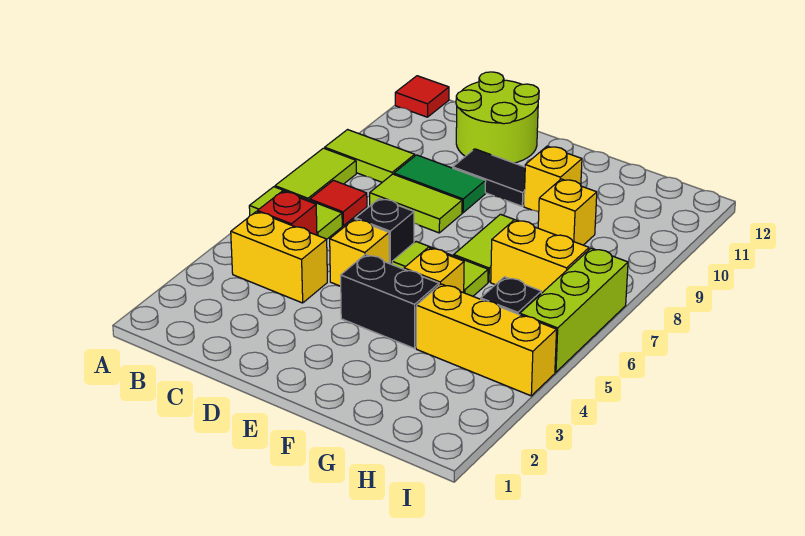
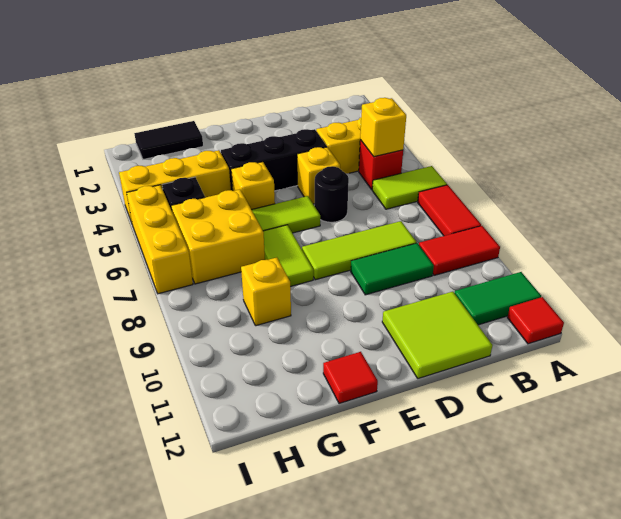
lime 1x2 tile [275,148,356,200] -> red 1x2 tile [418,185,481,236]
lime 1x2 tile [325,130,415,182] -> red 1x2 tile [419,226,500,275]
none -> green 1x2 tile [455,272,541,325]
red 1x1 tile [310,180,367,226] -> red 1x1 tile moved to [323,352,378,404]
lime 1x2 tile [370,174,462,233] -> lime 1x3 tile [302,221,417,280]
lime 2x2 round brick [456,72,539,163] -> lime 2x2 tile [382,292,493,379]
black 1x1 brick [355,199,414,265] -> black 1x1 round brick [315,166,349,222]
black 1x2 tile [453,149,525,206] -> black 1x2 tile moved to [134,121,203,159]
black 1x2 brick [341,254,439,348] -> black 1x3 brick [221,129,327,191]
yellow 1x1 brick [524,146,582,212] -> yellow 1x1 brick moved to [360,98,406,157]
yellow 1x2 brick [491,220,589,293] -> yellow 2x2 brick [171,189,265,284]
lime 1x3 brick [520,248,628,372] -> yellow 1x3 brick [126,185,193,294]

